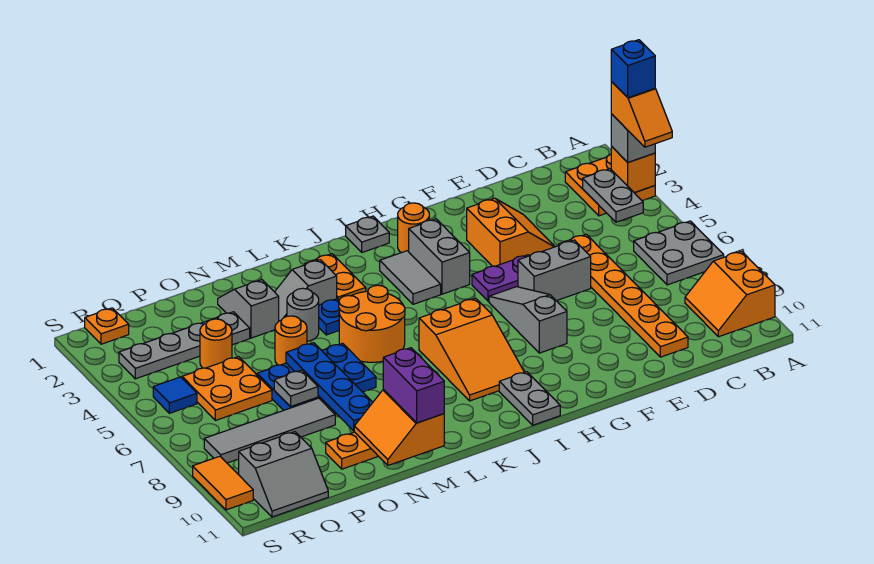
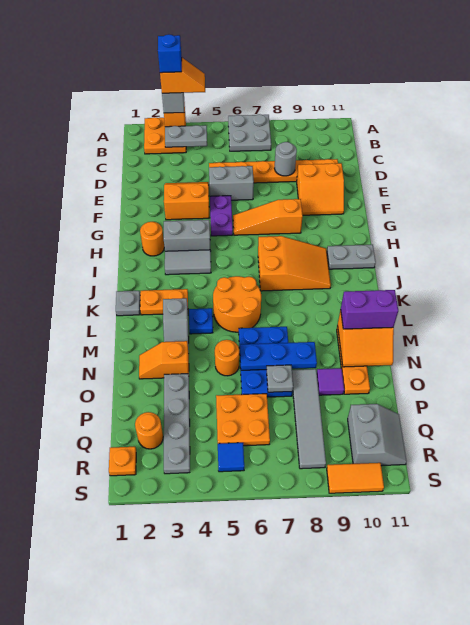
orange 2x2 slope [685,251,775,337] -> orange 2x2 slope moved to [297,163,344,215]
grey 1x2 brick [518,240,591,301] -> grey 1x2 brick turned to [209,166,254,200]
grey 1x3 slope [489,287,567,353] -> orange 1x3 slope [233,199,303,235]
grey 1x1 plate [346,216,389,252] -> grey 1x1 plate moved to [116,291,140,316]
grey 1x1 round brick [287,288,319,341] -> grey 1x1 round brick moved to [274,142,297,176]
grey 1x2 slope [218,280,279,338] -> orange 1x2 slope [139,341,189,379]
blue 1x4 plate [286,343,373,431] -> blue 1x3 plate [240,342,317,370]
none -> purple 1x1 tile [317,368,344,395]
orange 1x1 round brick [200,319,232,368] -> orange 1x1 round brick moved to [135,412,163,449]

